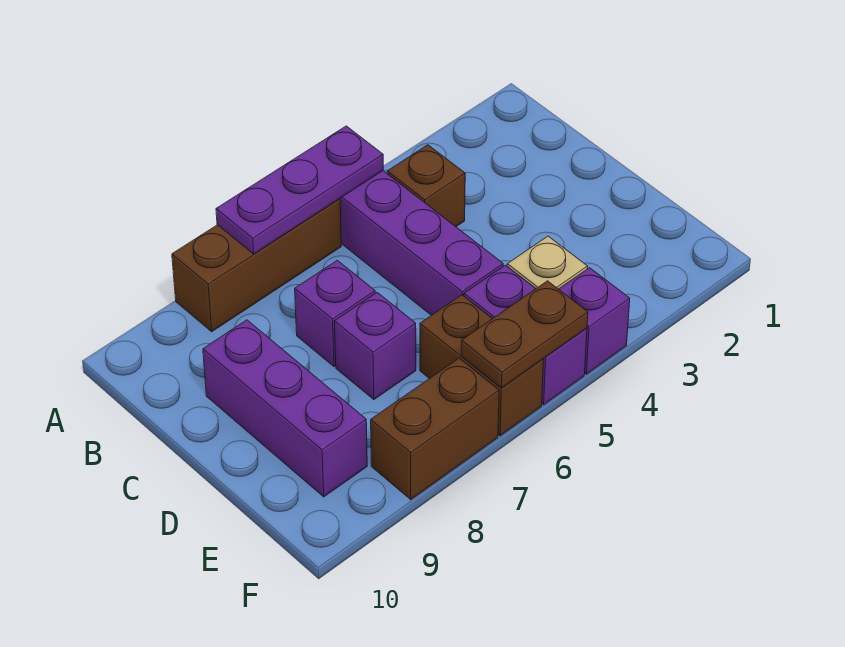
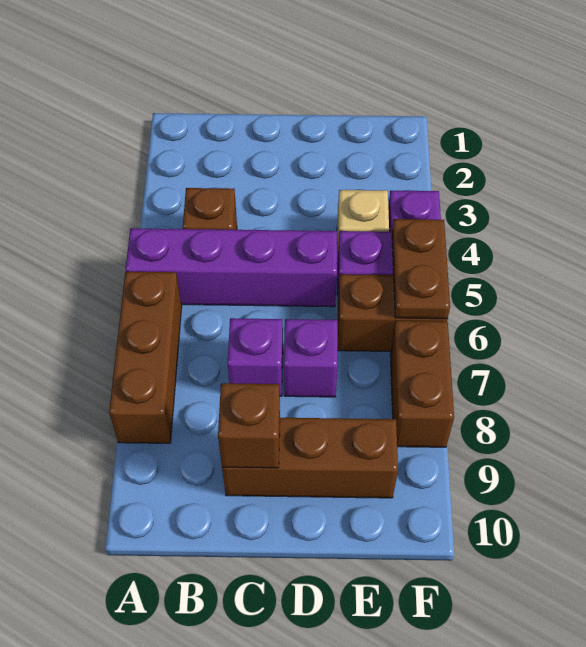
purple 1x3 plate [216,126,383,254] -> none
purple 1x3 brick [203,320,367,497] -> brown 1x3 brick [222,417,398,498]
none -> brown 1x1 brick [218,383,280,468]

